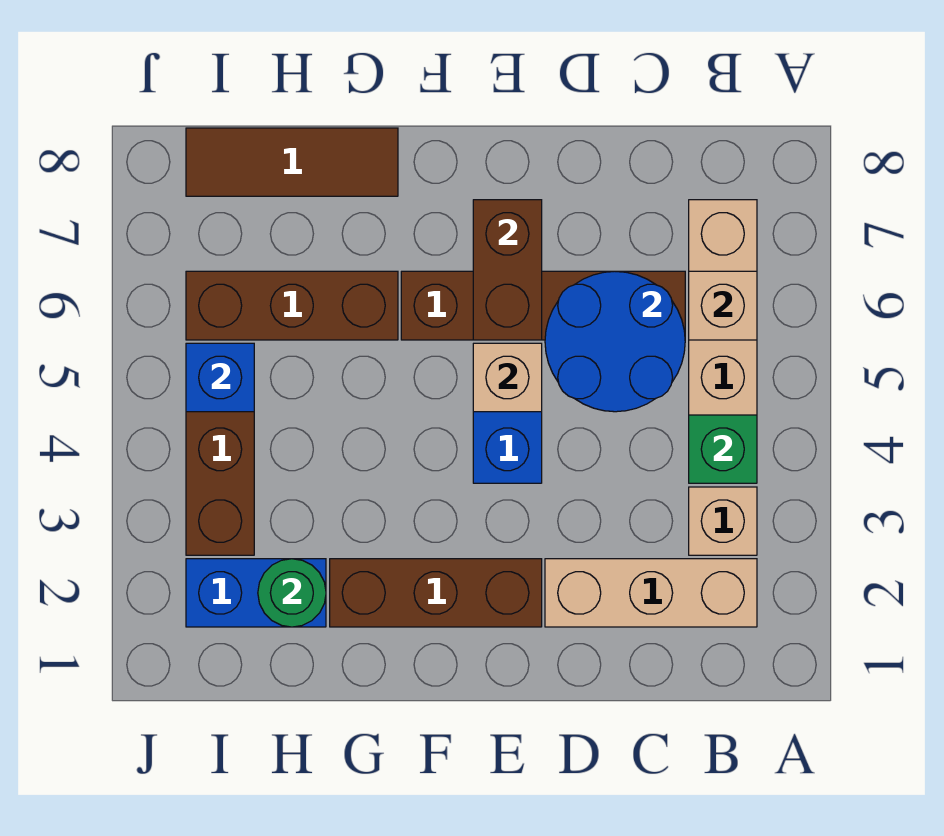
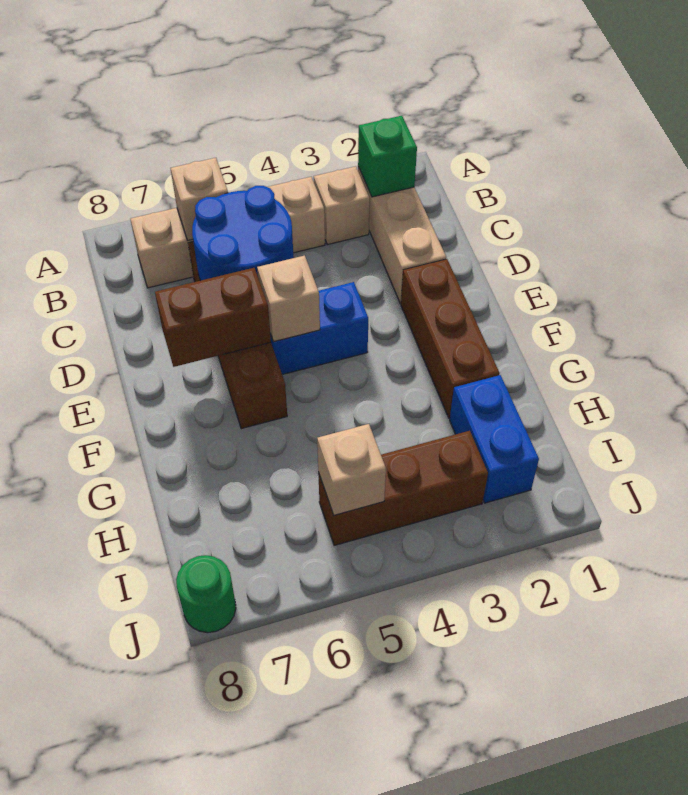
green 1x1 brick [689,415,757,483] -> green 1x1 brick moved to [358,116,417,197]
brown 1x3 brick [186,271,398,340] -> none
brown 1x3 tile [186,128,398,196] -> none
green 1x1 round brick [258,559,326,627] -> green 1x1 round brick moved to [176,555,236,633]
blue 1x1 brick [186,343,254,412] -> tan 1x1 brick [317,424,386,515]

